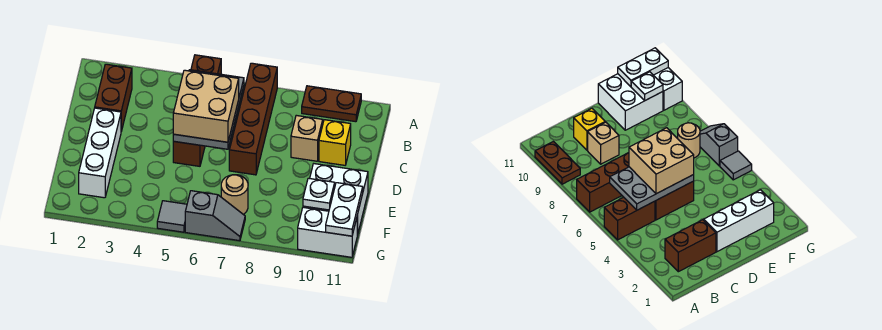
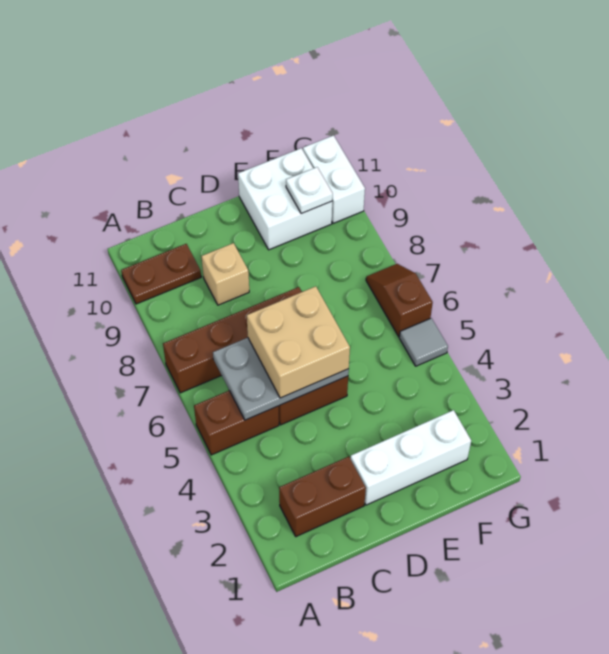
brown 1x2 plate [302,86,361,122] -> brown 1x2 plate turned to [121,244,201,304]
yellow 1x1 brick [319,120,351,165] -> none
tan 1x1 round brick [221,175,248,214] -> none
white 1x2 plate [326,183,363,236] -> none
grey 1x2 slope [185,191,245,241] -> brown 1x2 slope [366,264,433,337]

